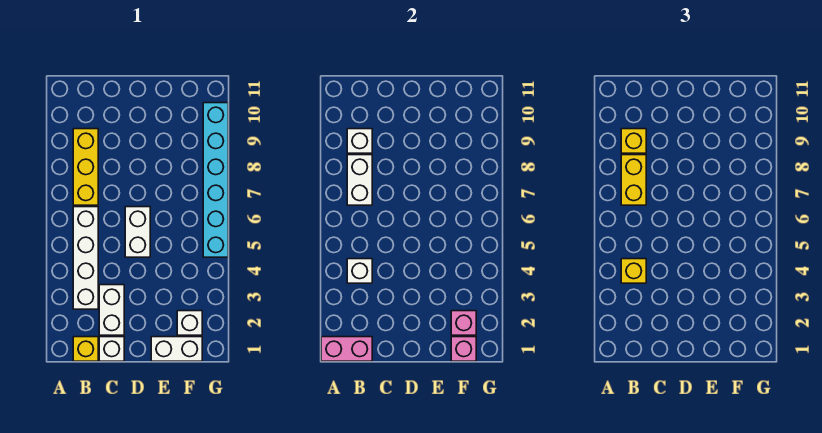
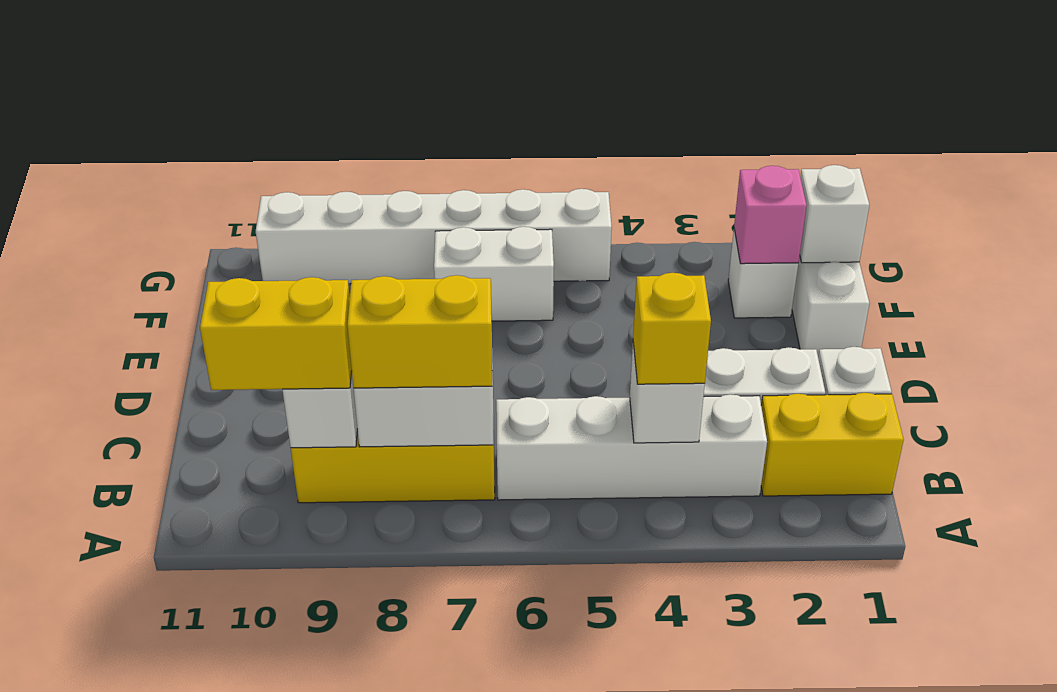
pink 1x2 brick [321,337,372,361] -> none
yellow 1x1 brick [73,337,98,361] -> yellow 1x2 brick [761,393,904,496]
yellow 1x1 brick [621,129,646,153] -> yellow 1x2 brick [200,277,352,390]
white 1x2 brick [125,207,150,257] -> white 1x2 brick moved to [434,227,554,321]
pink 1x1 brick [451,337,476,361] -> white 1x1 brick [800,165,869,263]
cyan 1x6 brick [203,103,228,257] -> white 1x6 brick [256,189,612,284]

